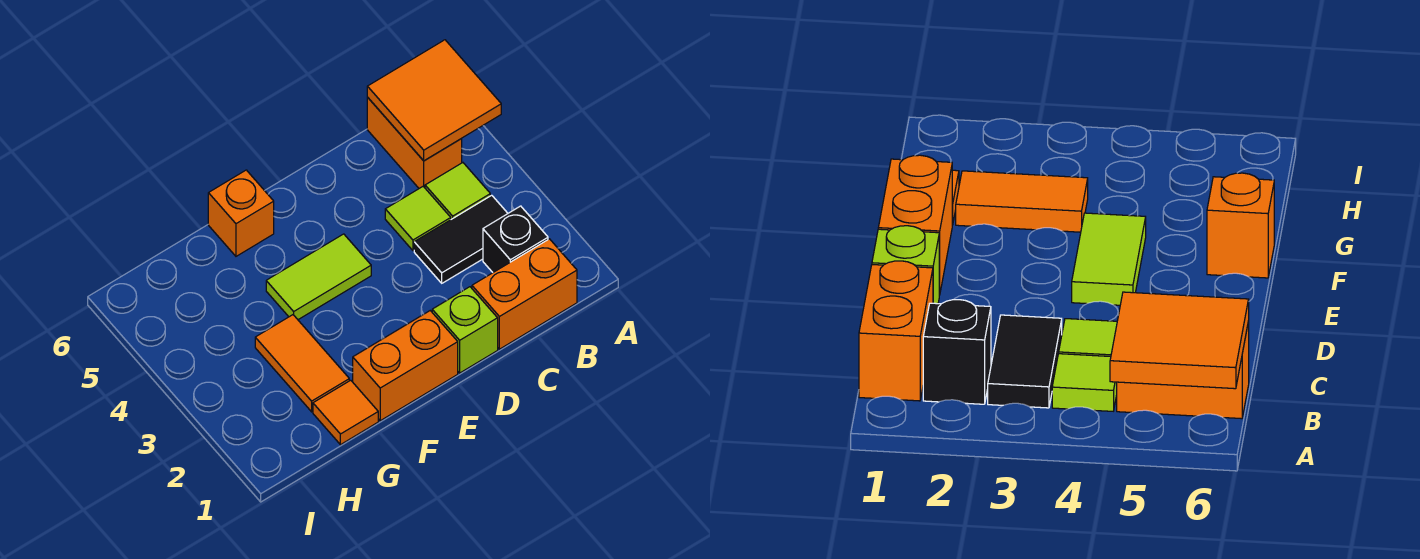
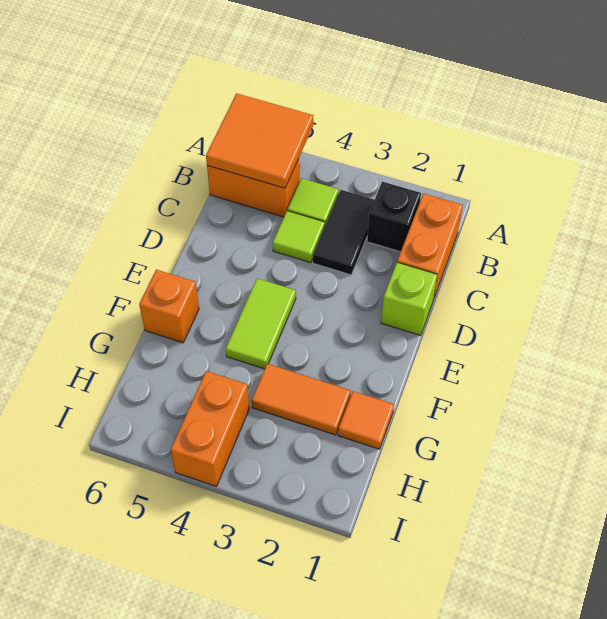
orange 1x2 brick [353,311,458,421] -> orange 1x2 brick moved to [171,371,249,486]

